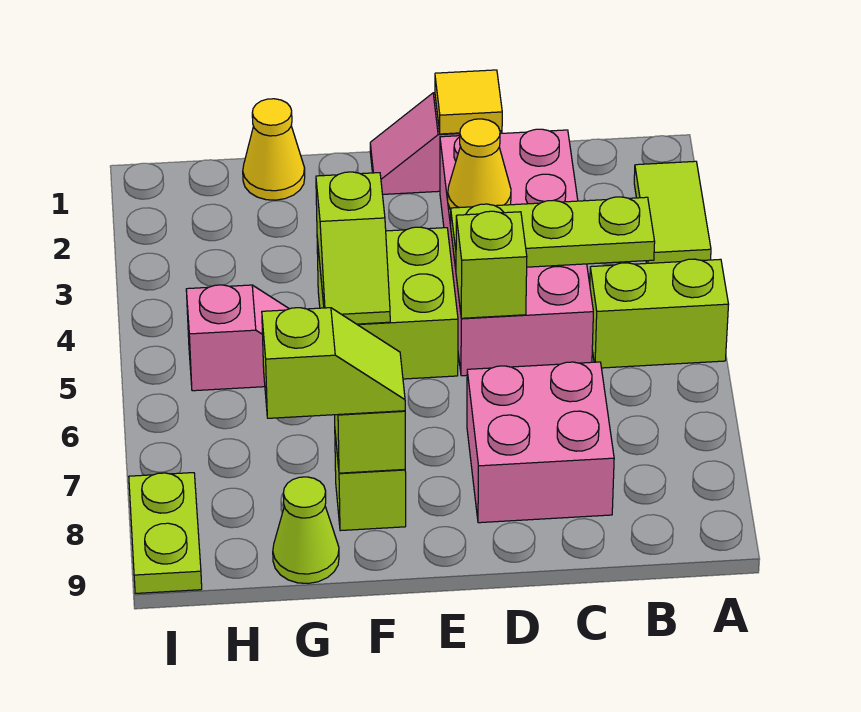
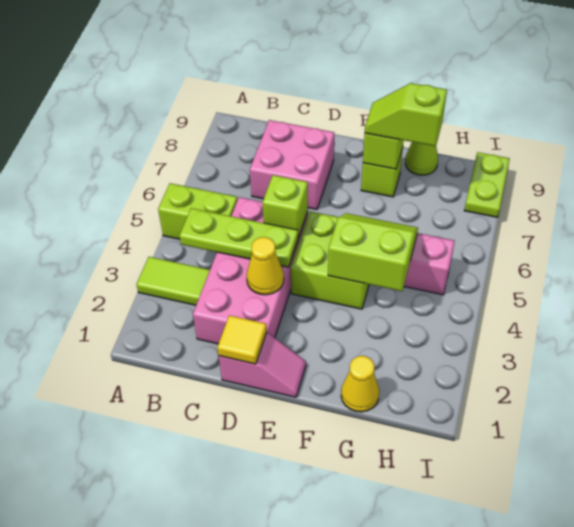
lime 1x2 tile [634,161,711,263] -> lime 1x2 tile turned to [136,257,210,305]
lime 1x2 slope [316,172,390,324] -> lime 2x2 slope [328,213,418,291]

